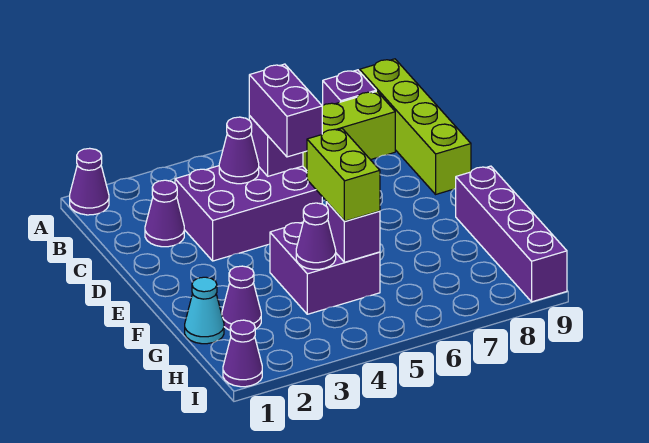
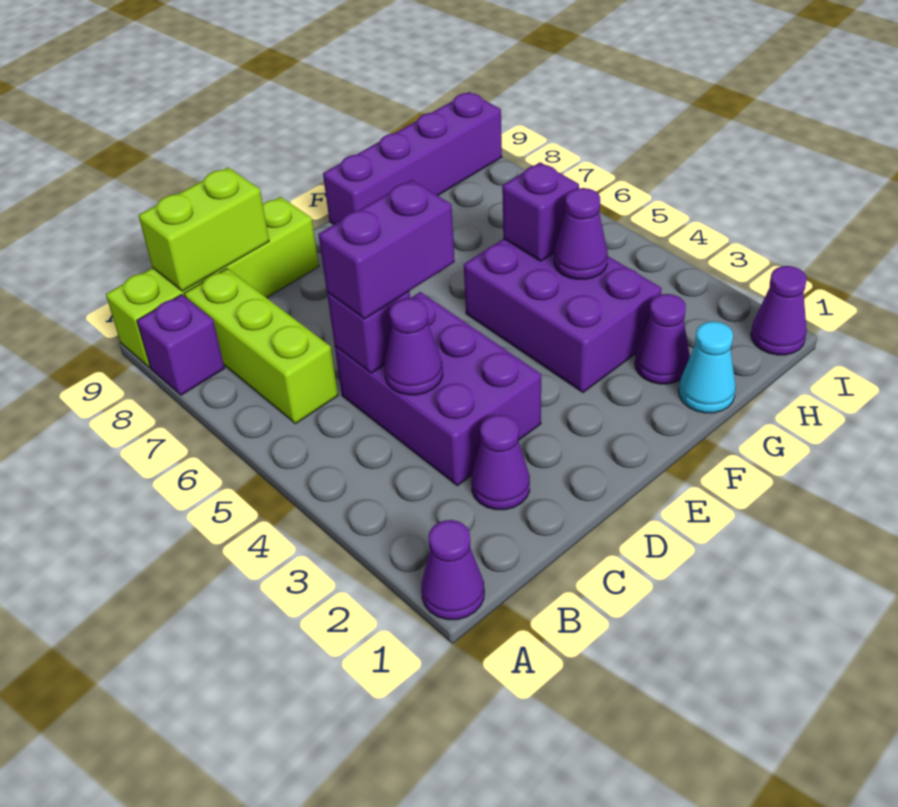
purple 2x2 brick [270,222,380,314] -> purple 2x3 brick [464,239,662,392]
lime 1x2 brick [307,129,380,221] -> lime 1x2 brick moved to [138,167,269,291]

